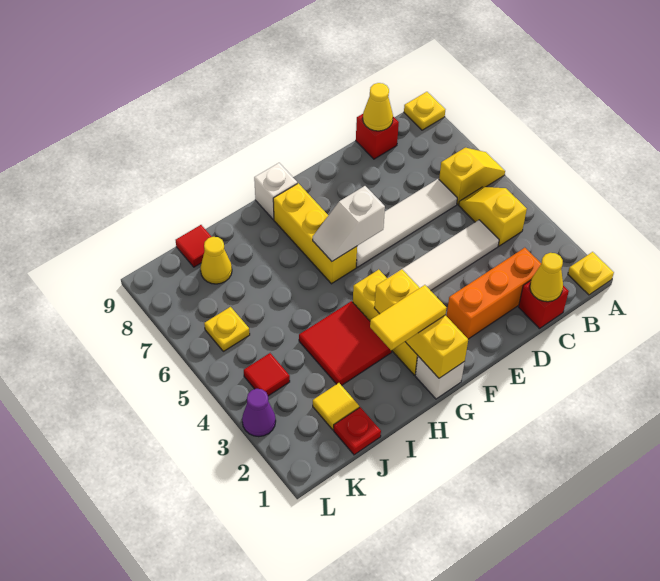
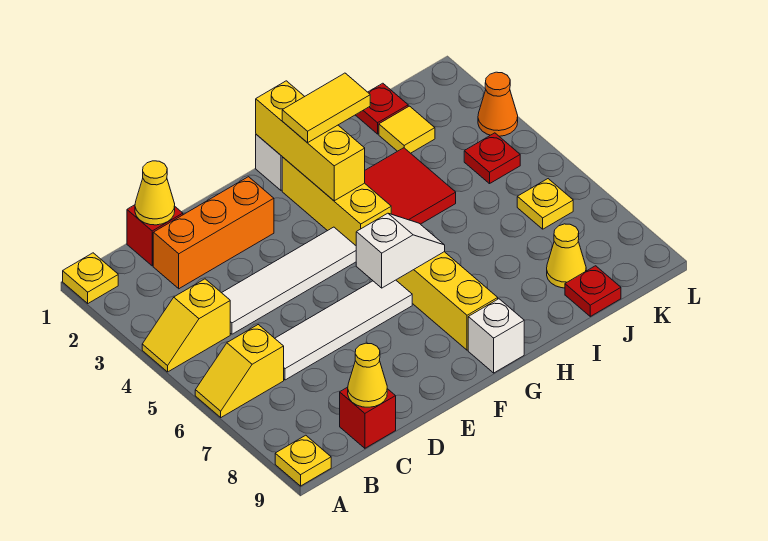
yellow 1x2 slope [459,187,527,246] -> yellow 1x2 slope turned to [142,279,230,372]
red 1x1 tile [176,225,211,267] -> red 1x1 plate [565,266,621,316]
red 1x1 tile [244,353,290,396] -> red 1x1 plate [464,133,520,184]
purple 1x1 cone [242,389,276,437] -> orange 1x1 cone [478,72,518,136]

